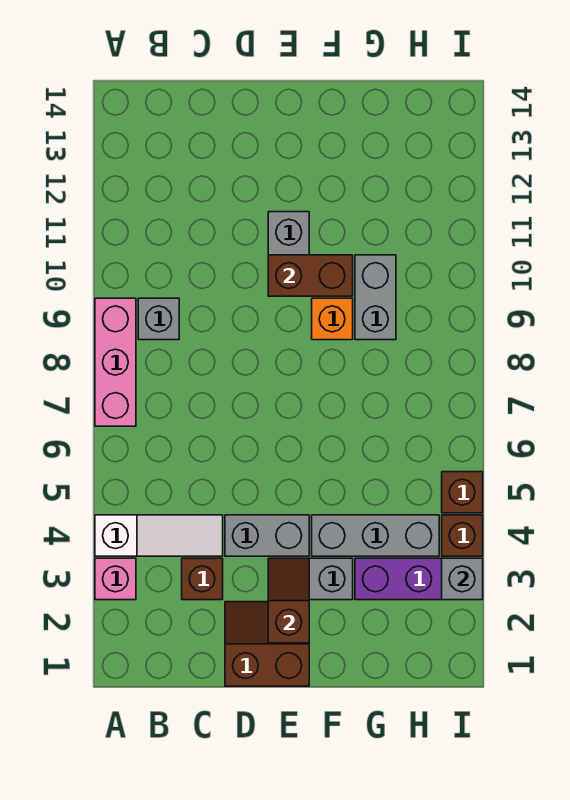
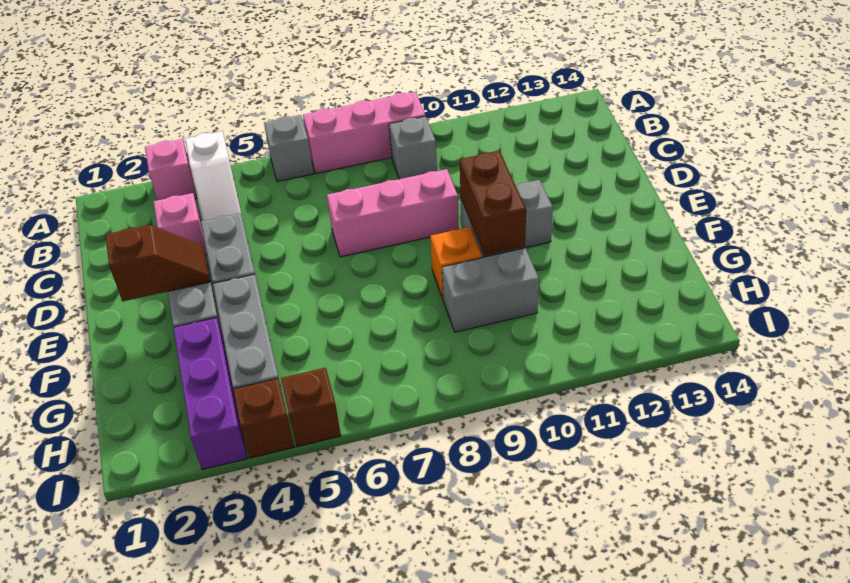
brown 1x1 brick [182,558,223,600] -> pink 1x1 brick [154,193,207,255]
brown 2x2 slope [225,602,309,686] -> none
none -> pink 1x3 brick [327,169,459,257]
grey 1x1 brick [442,558,483,600] -> grey 1x1 brick moved to [264,115,314,182]

